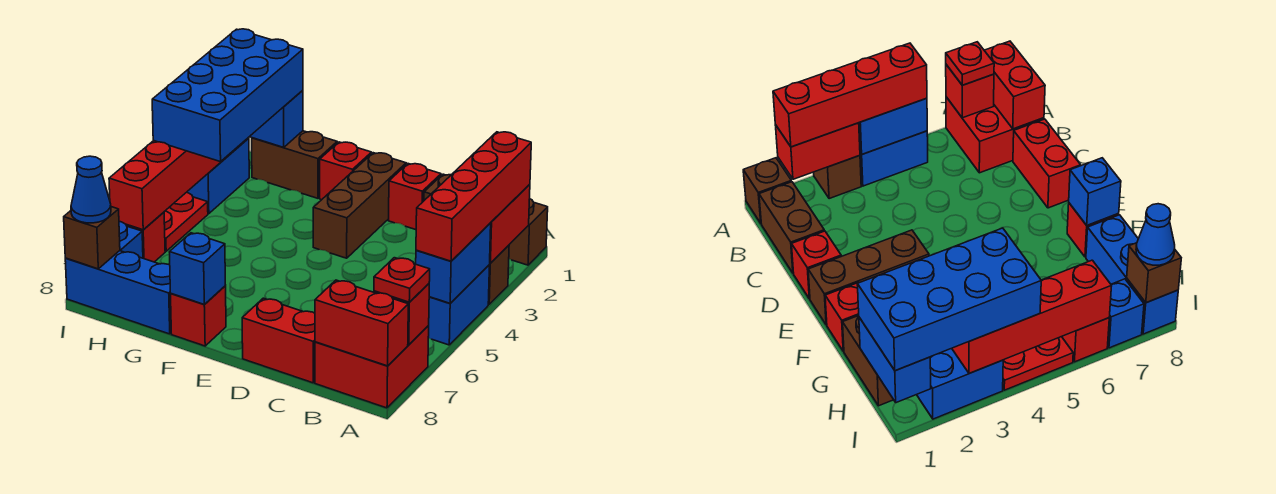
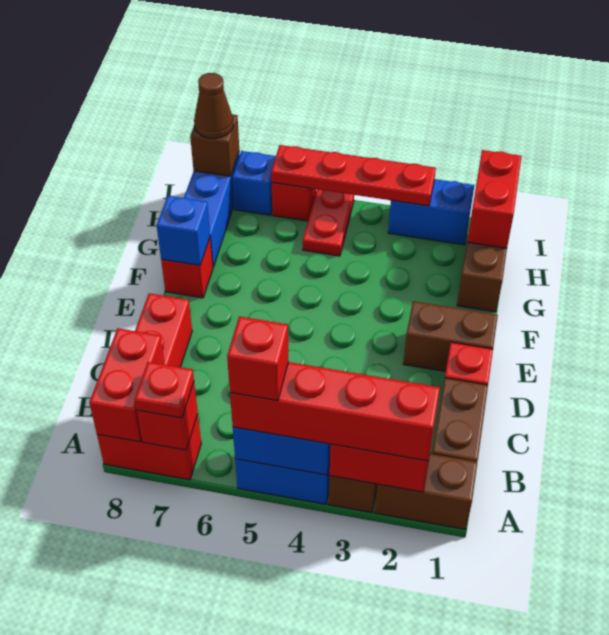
brown 1x1 brick [509,199,548,265] -> brown 1x2 brick [375,454,477,530]
red 2x2 brick [315,326,429,408] -> red 1x2 brick [97,414,201,480]
brown 1x3 brick [313,153,406,258] -> brown 1x2 brick [403,301,498,372]
red 1x1 brick [320,142,372,200] -> red 1x1 brick moved to [227,316,288,401]
blue 1x2 brick [250,90,303,147] -> red 1x2 brick [467,150,522,248]
blue 2x4 brick [152,29,303,162] -> none
red 1x4 brick [109,141,226,230] -> red 1x4 plate [271,145,436,206]
red 1x2 plate [164,192,208,251] -> red 1x2 plate turned to [303,189,354,256]
blue 1x1 cone [71,156,111,223] -> brown 1x1 cone [194,73,233,139]

